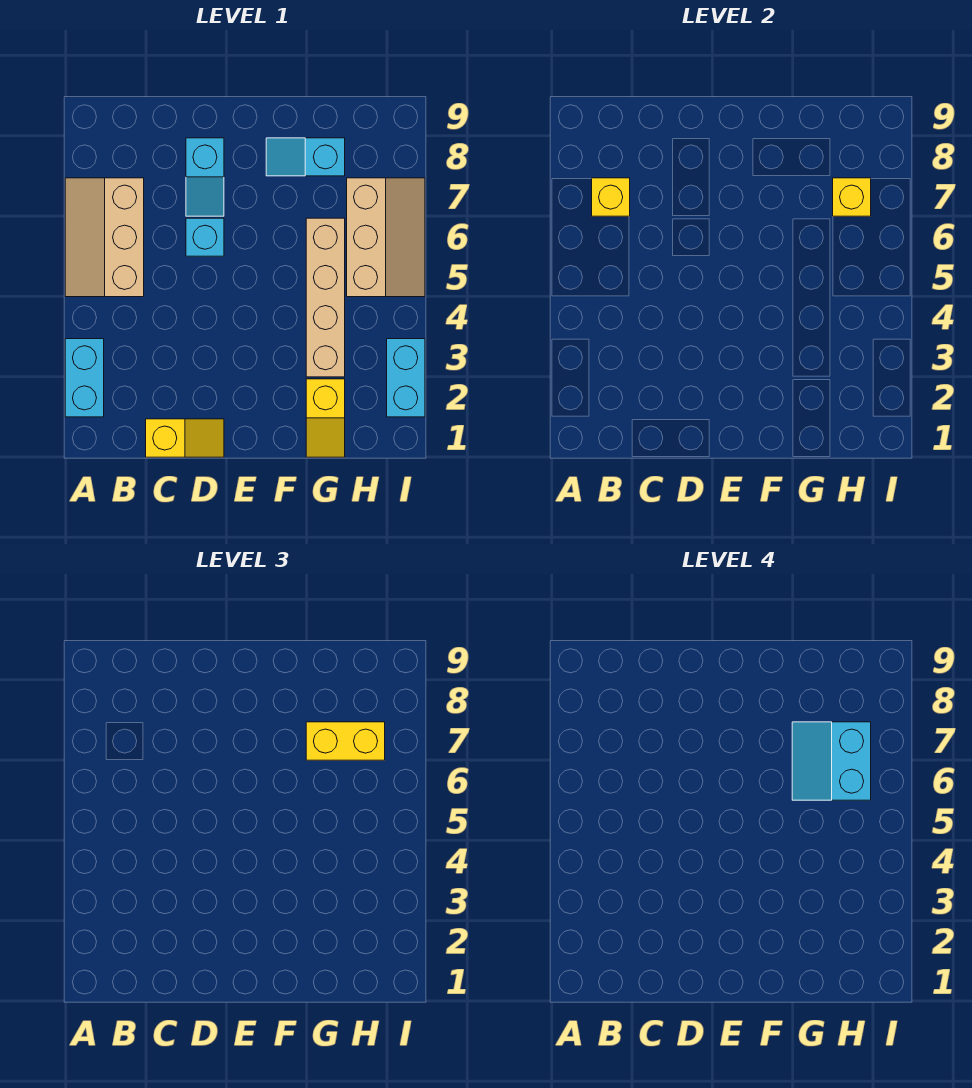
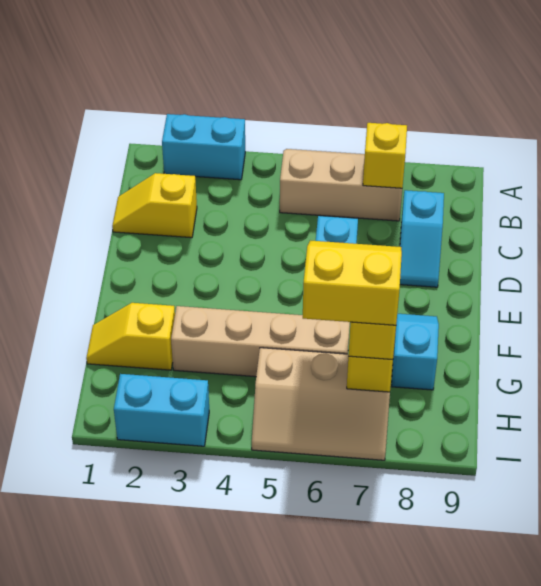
yellow 1x2 slope [146,419,224,457] -> yellow 1x2 slope turned to [112,173,197,238]
cyan 1x2 slope [186,138,224,216] -> cyan 1x2 slope turned to [400,190,444,287]
cyan 2x2 slope [792,722,871,800] -> yellow 2x2 slope [303,240,402,325]

